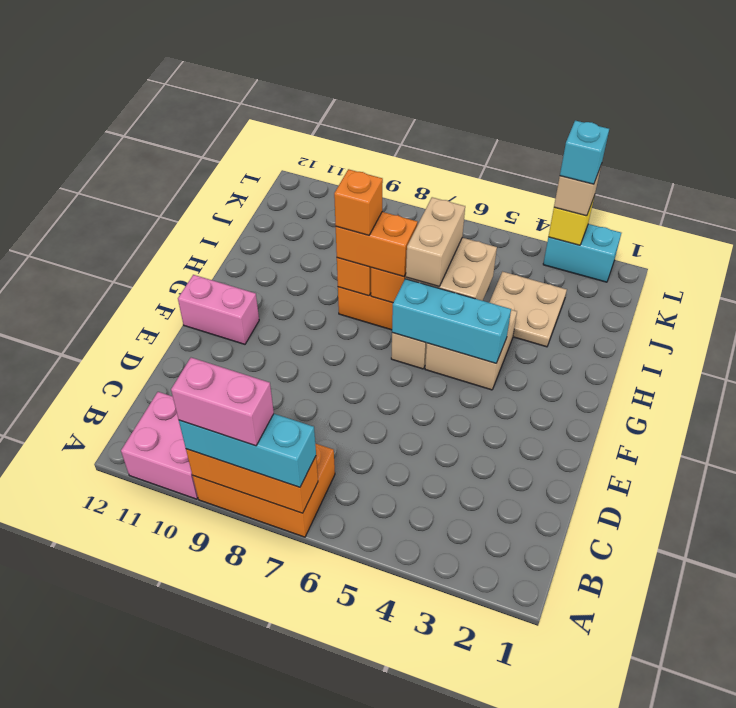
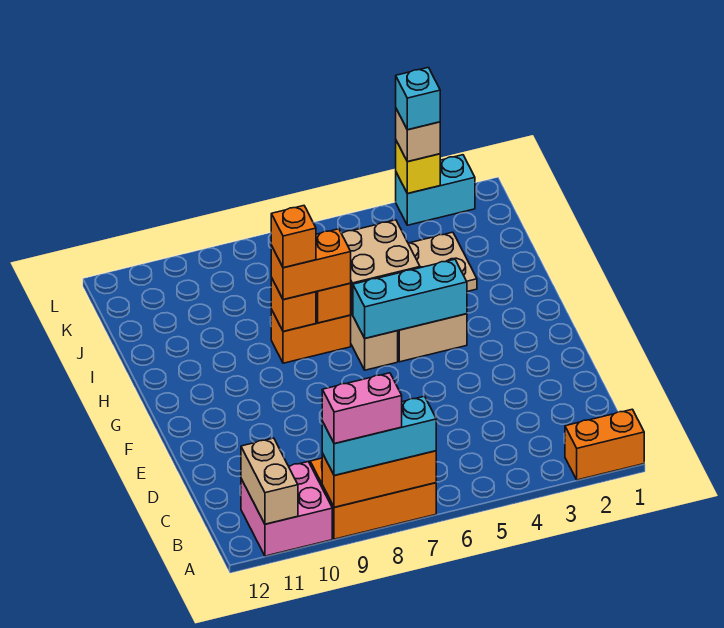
none -> orange 1x2 brick [565,409,644,480]
pink 1x2 brick [178,275,259,344] -> none
tan 1x2 brick [406,197,465,287] -> tan 1x2 brick moved to [241,438,298,524]

